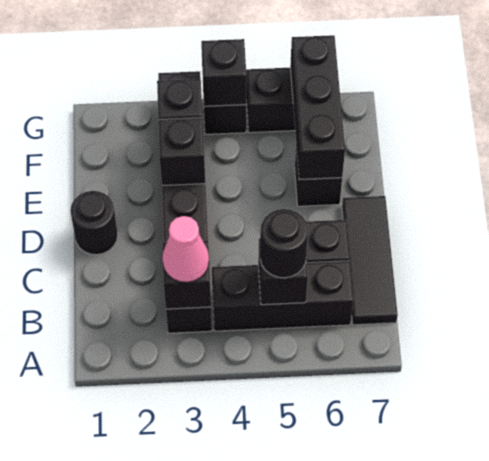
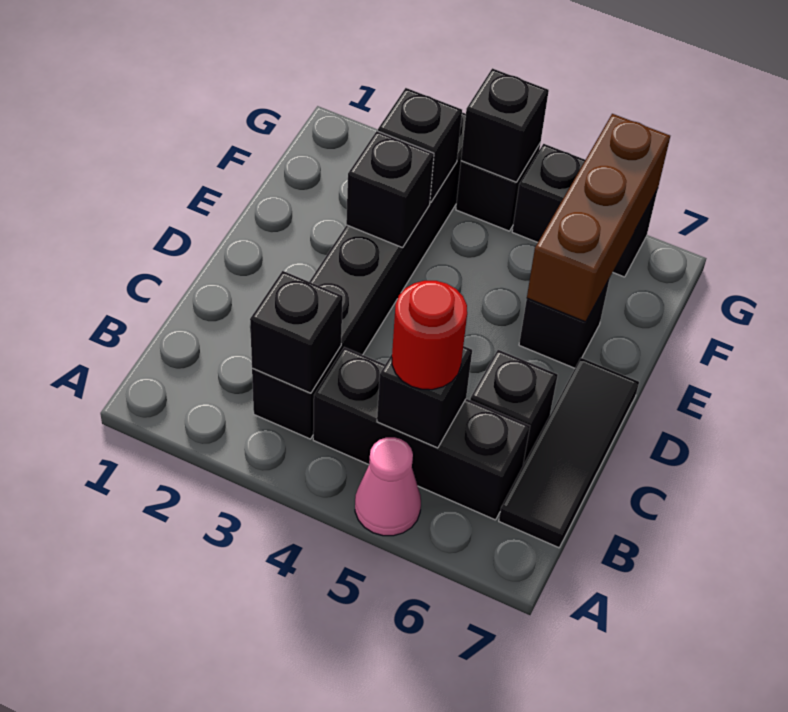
pink 1x1 cone [162,216,209,282] -> pink 1x1 cone moved to [355,437,421,536]
black 1x1 round brick [260,209,308,278] -> red 1x1 round brick [392,281,467,390]
black 1x1 round brick [70,191,118,255] -> none
black 1x3 brick [290,35,345,180] -> brown 1x3 brick [527,114,670,322]

